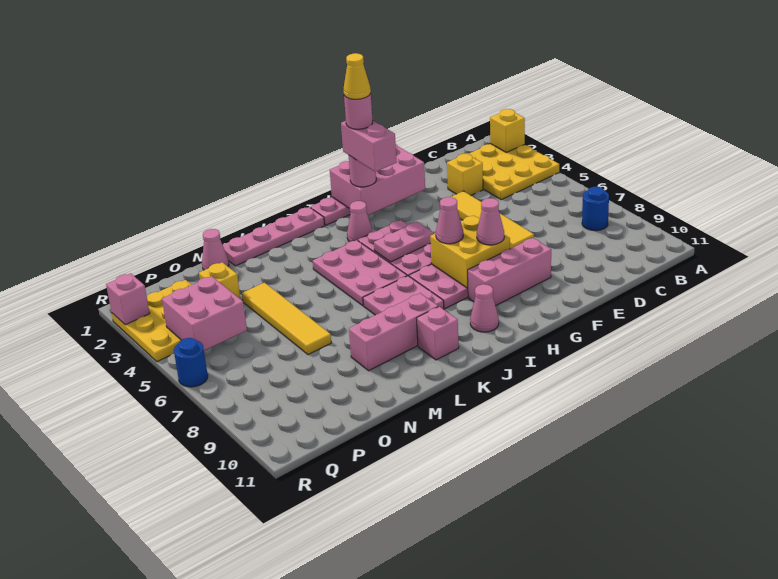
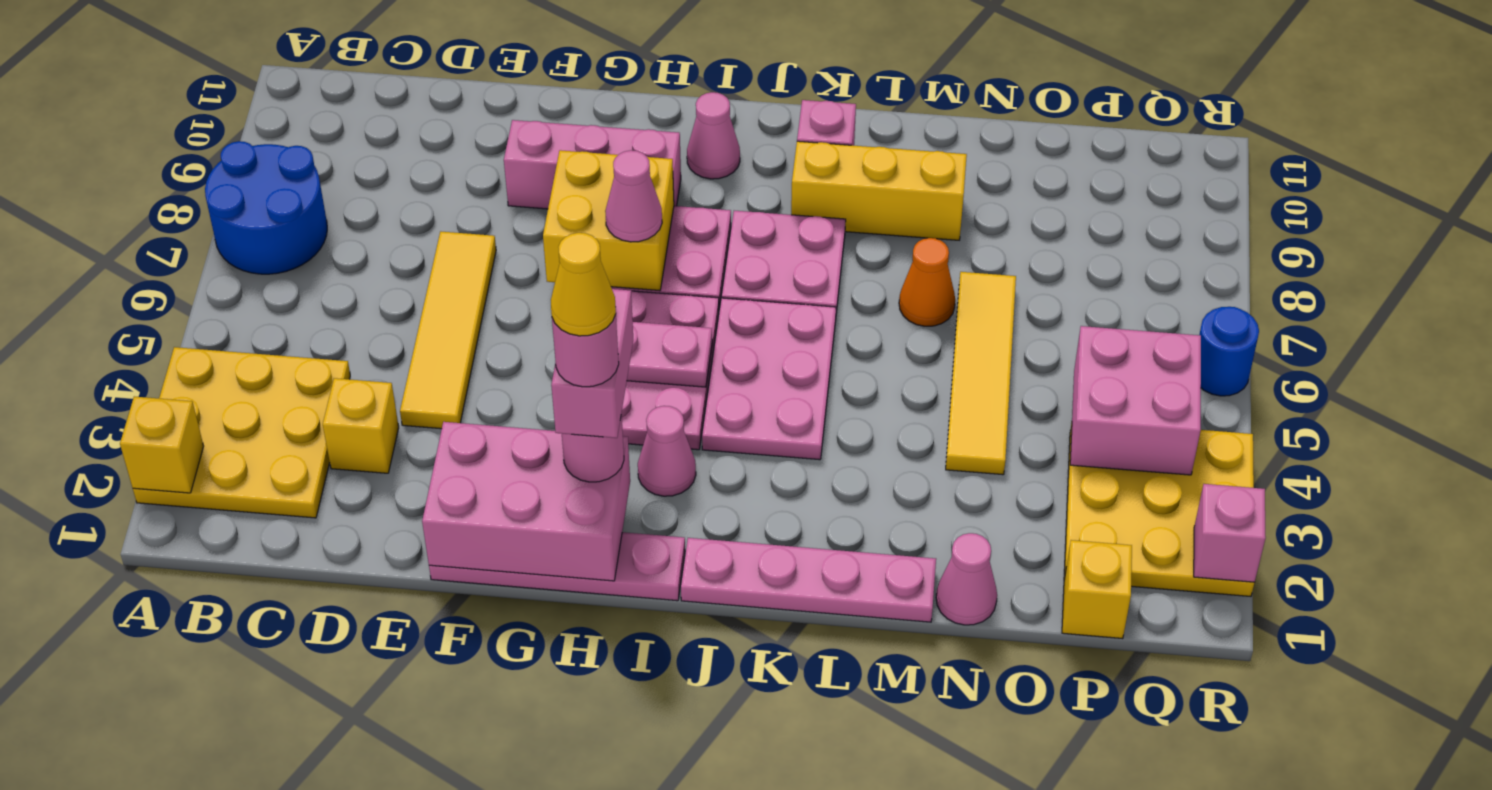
blue 1x1 round brick [582,187,609,231] -> blue 2x2 round brick [205,141,327,274]
pink 1x1 cone [477,198,504,245] -> none
pink 1x3 brick [349,293,438,371] -> yellow 1x3 brick [791,141,967,240]
none -> orange 1x1 cone [899,238,955,326]
yellow 1x1 brick [199,262,240,298] -> yellow 1x1 brick moved to [1062,540,1132,639]

